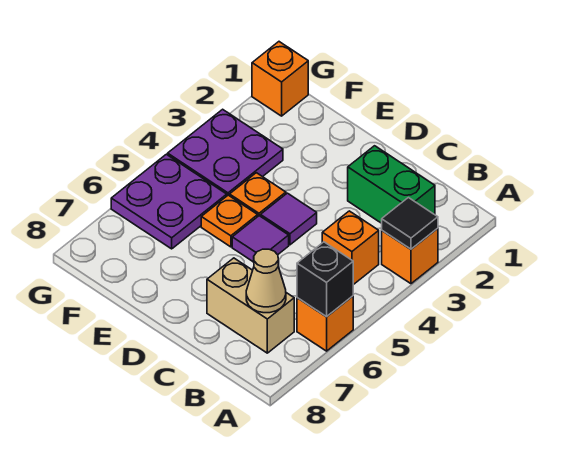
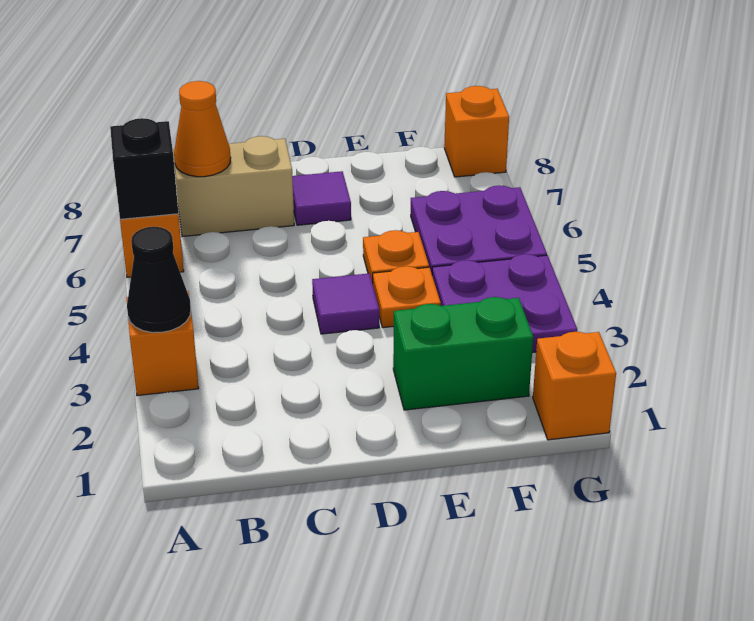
black 1x1 tile [382,198,438,249] -> black 1x1 cone [127,227,191,333]
green 1x2 brick [348,146,435,223] -> green 1x2 brick moved to [393,297,533,410]
orange 1x1 brick [322,211,379,285] -> orange 1x1 brick moved to [444,86,509,177]
tan 1x1 cone [246,249,286,313] -> orange 1x1 cone [174,81,231,177]
purple 1x1 tile [232,216,289,262] -> purple 1x1 tile moved to [292,171,351,225]

